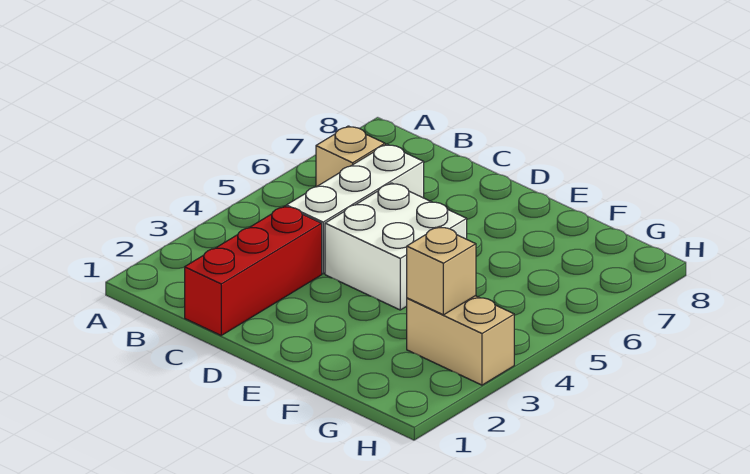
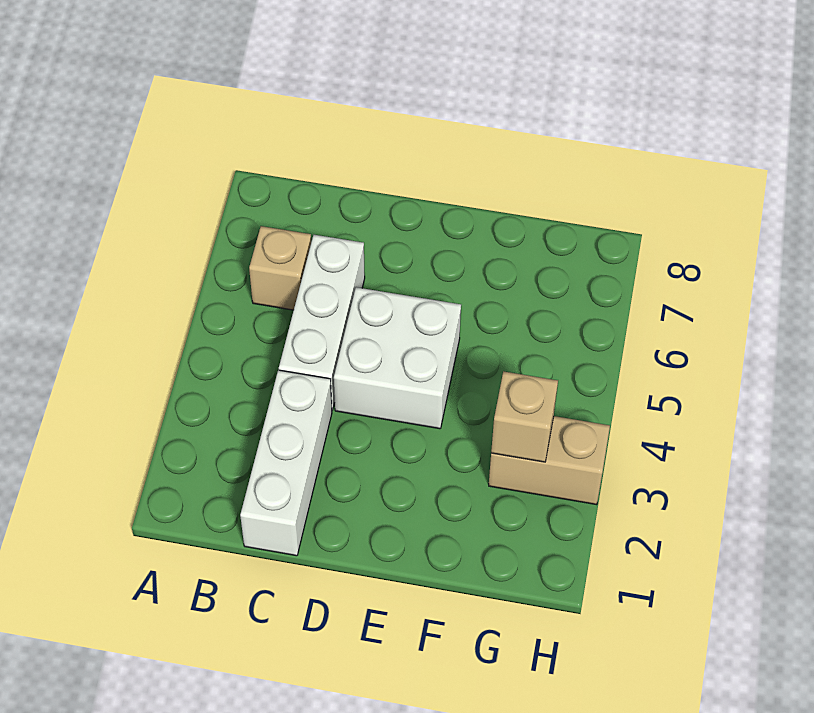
red 1x3 brick [185,206,322,335] -> white 1x3 brick [240,370,332,556]

